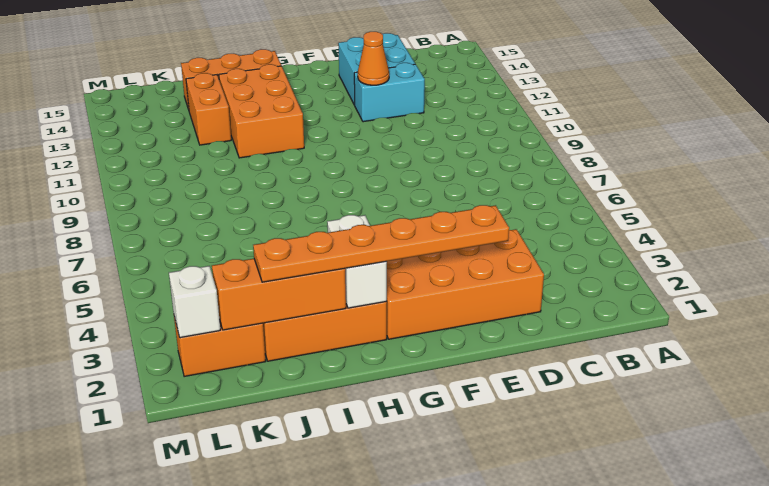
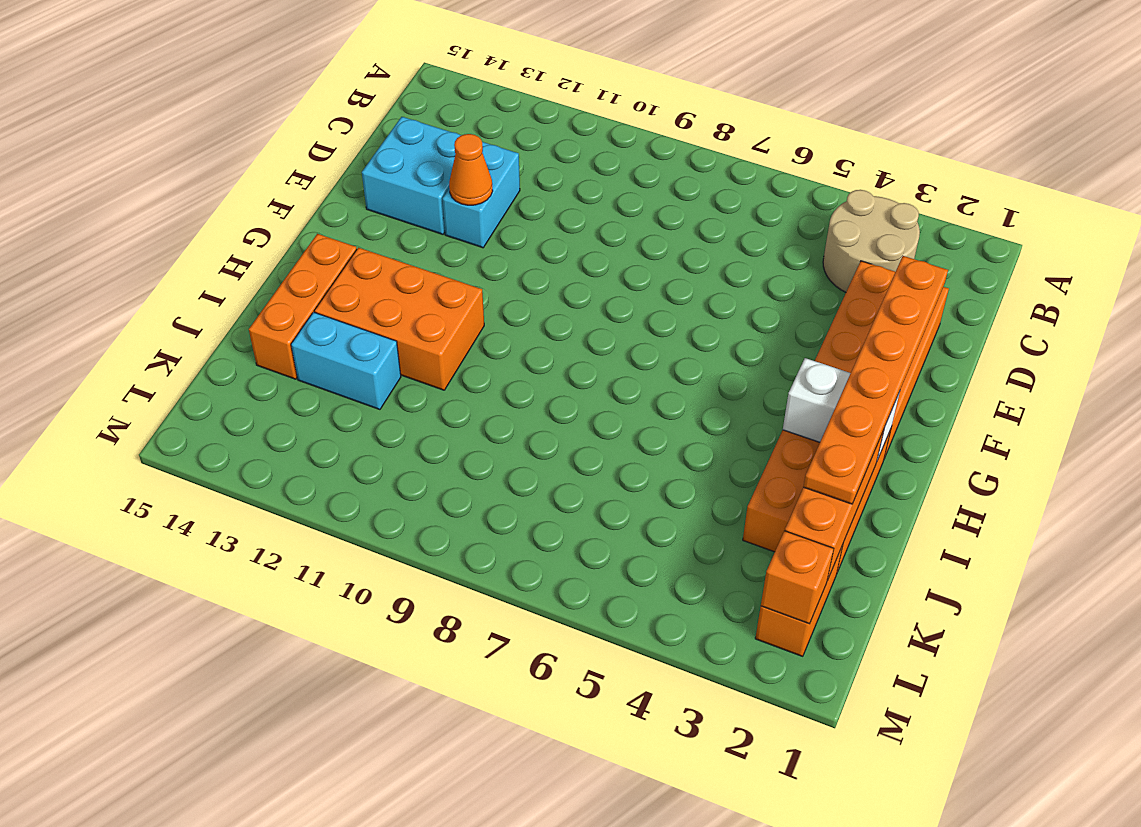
none -> tan 2x2 round brick [823,190,920,292]
orange 1x2 brick [186,73,231,145] -> cyan 1x2 brick [291,312,401,410]
white 1x1 brick [169,266,220,338] -> orange 1x1 brick [761,531,834,624]

